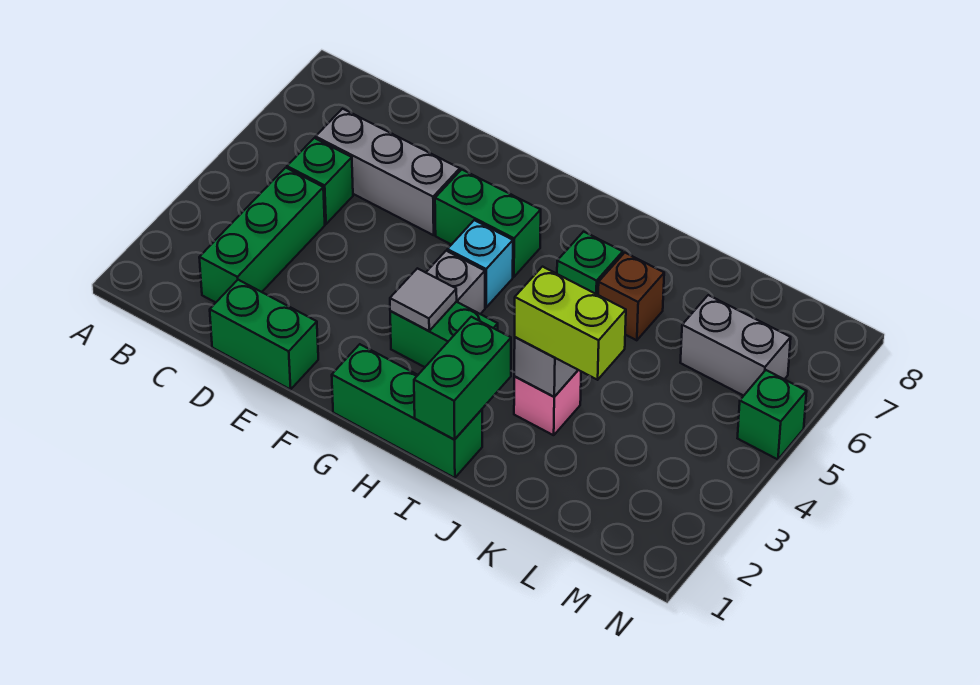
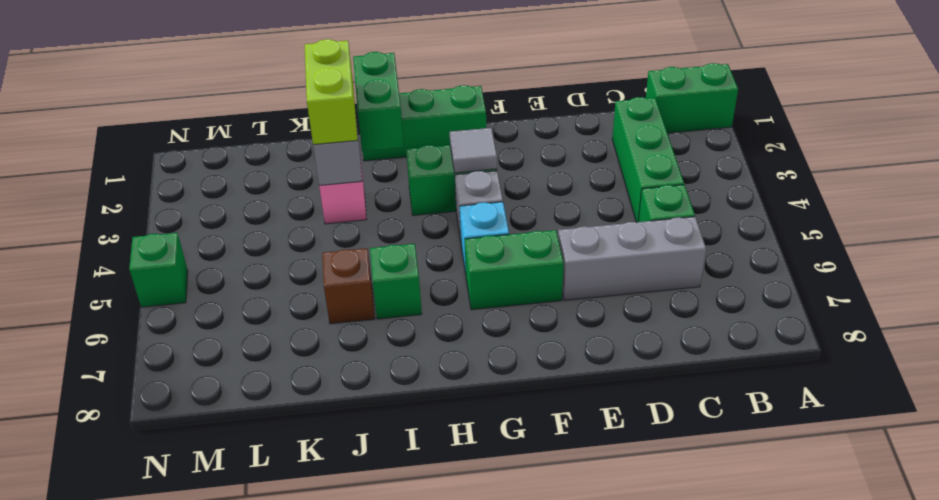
green 1x2 brick [210,280,318,390] -> green 1x2 brick moved to [646,63,738,133]
lime 1x2 brick [515,267,626,380] -> lime 1x2 brick turned to [305,39,358,145]
grey 1x2 brick [680,295,791,396] -> none

